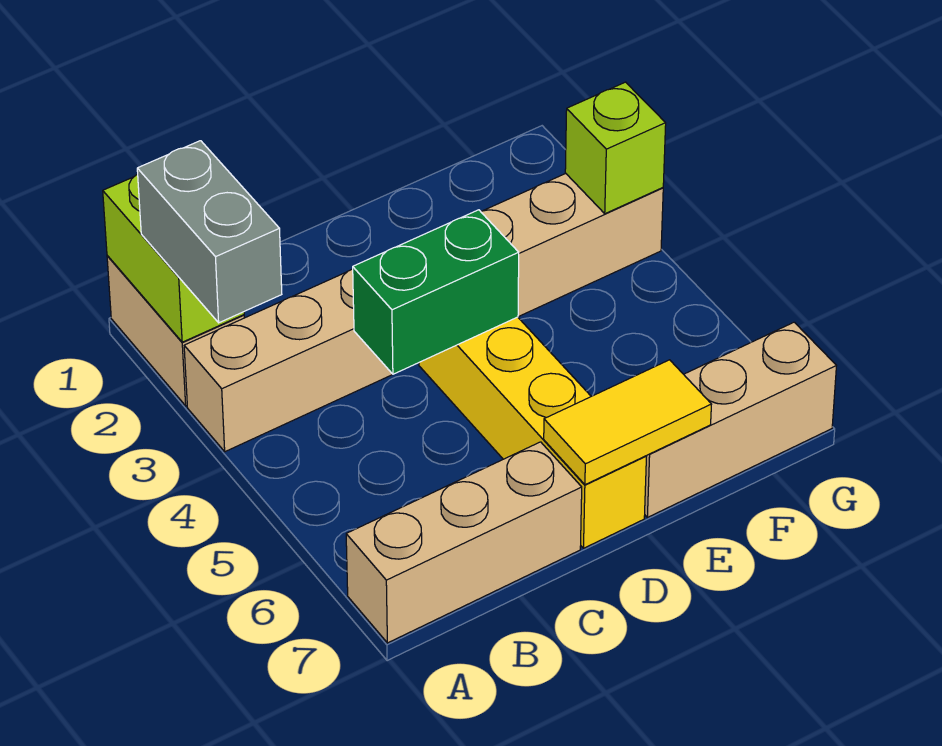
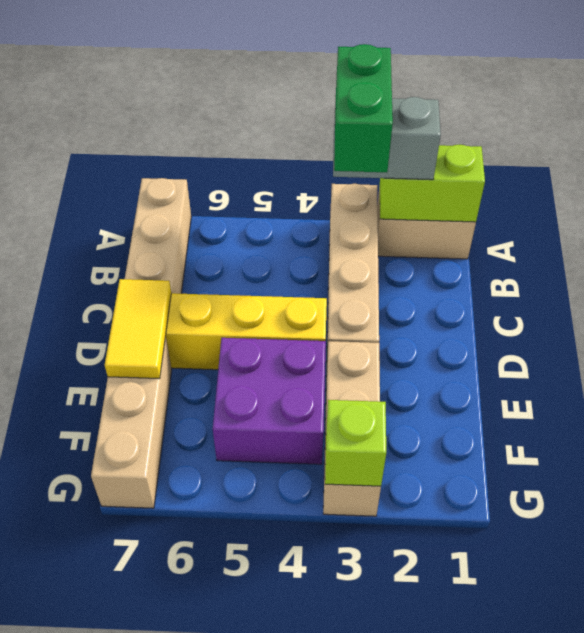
green 1x2 brick [353,210,519,374] -> green 1x2 brick moved to [334,44,393,172]
none -> purple 2x2 brick [213,338,326,464]

